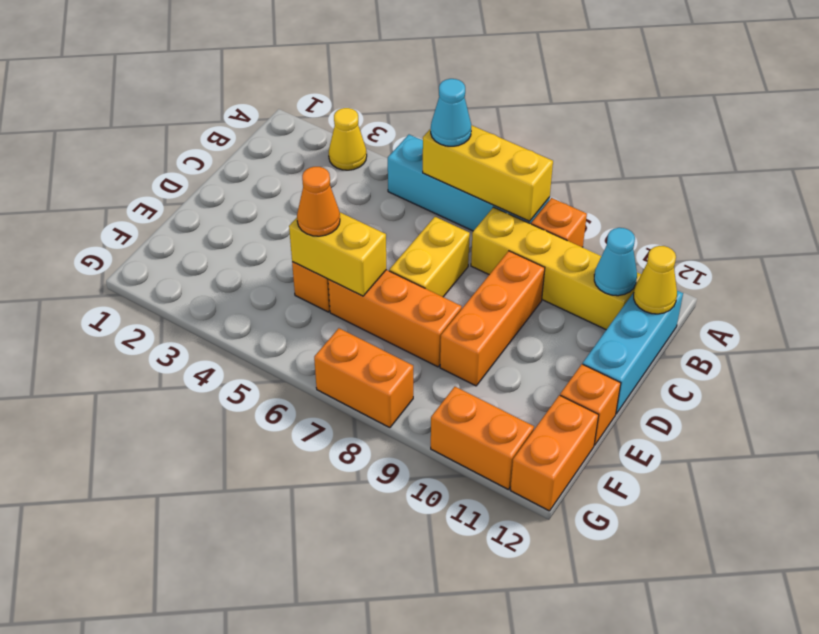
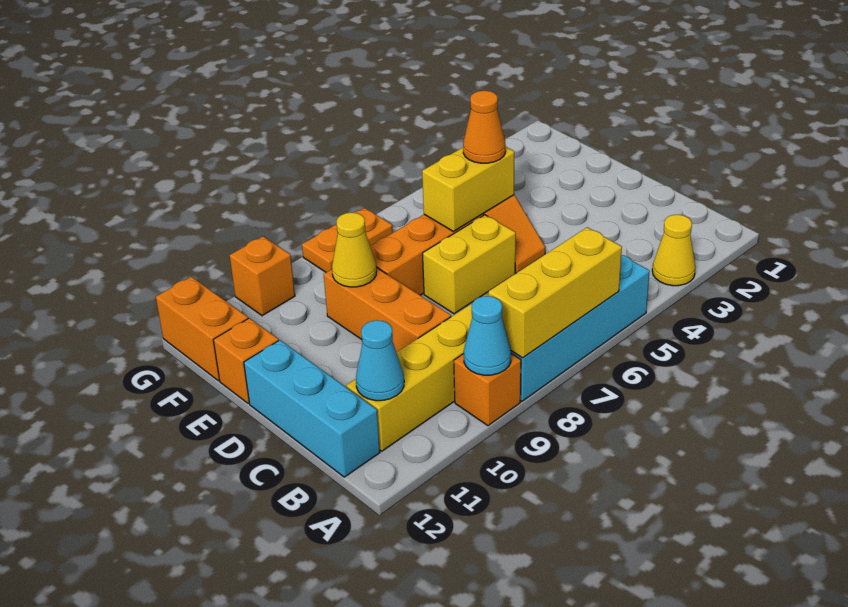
cyan 1x1 cone [431,79,471,146] -> cyan 1x1 cone moved to [464,296,511,375]
yellow 1x1 cone [634,246,677,314] -> yellow 1x1 cone moved to [332,213,376,287]
yellow 1x2 brick [389,217,470,297] -> yellow 1x2 brick turned to [423,215,516,314]
orange 1x2 brick [314,328,413,428] -> orange 1x2 plate [302,208,393,272]
orange 1x2 brick [431,387,534,489] -> orange 1x1 brick [230,236,295,316]

